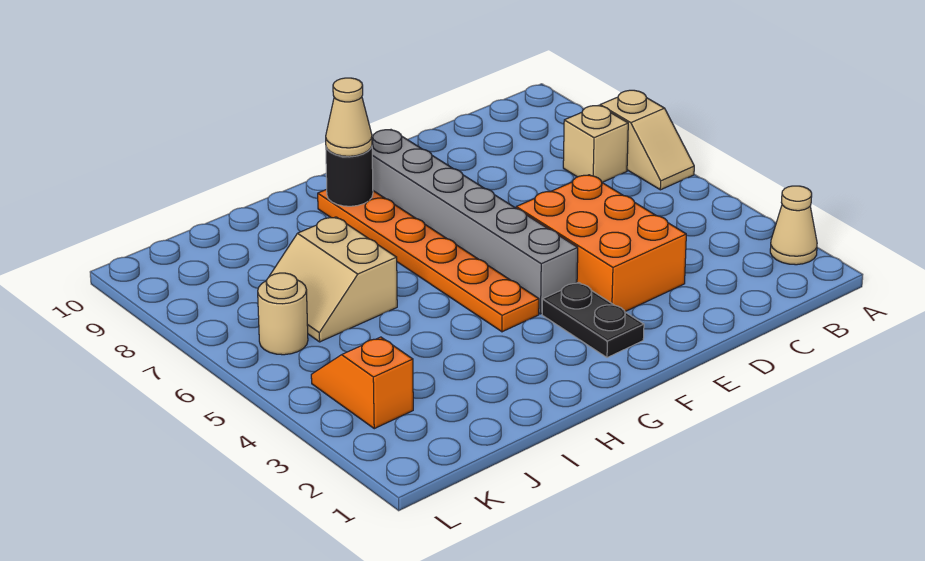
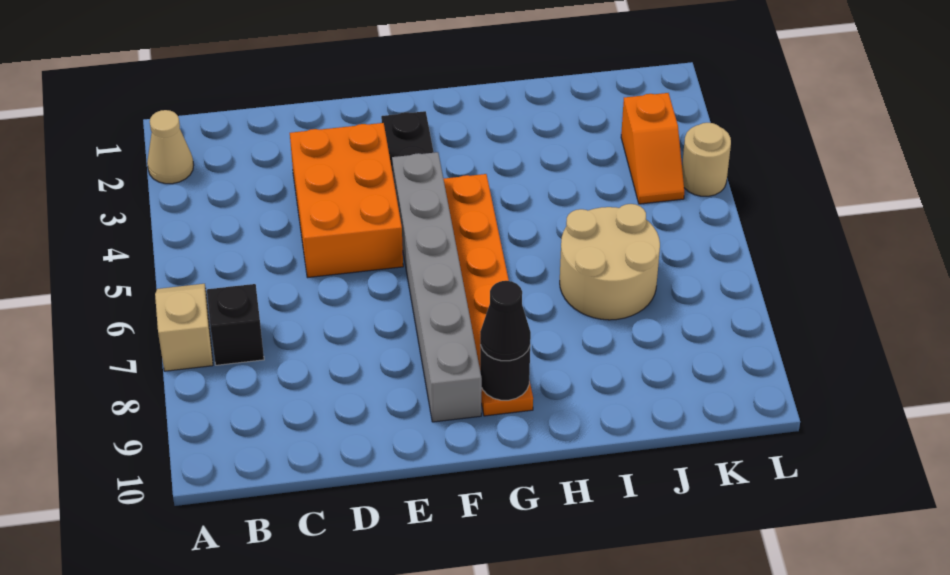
tan 1x1 brick [563,106,628,183] -> black 1x1 brick [207,284,264,365]
tan 1x1 cone [326,78,372,156] -> black 1x1 cone [480,281,531,361]
tan 2x2 slope [269,217,397,342] -> tan 2x2 round brick [560,204,660,320]
tan 1x1 round brick [258,273,308,355] -> tan 1x1 round brick moved to [682,123,731,196]

